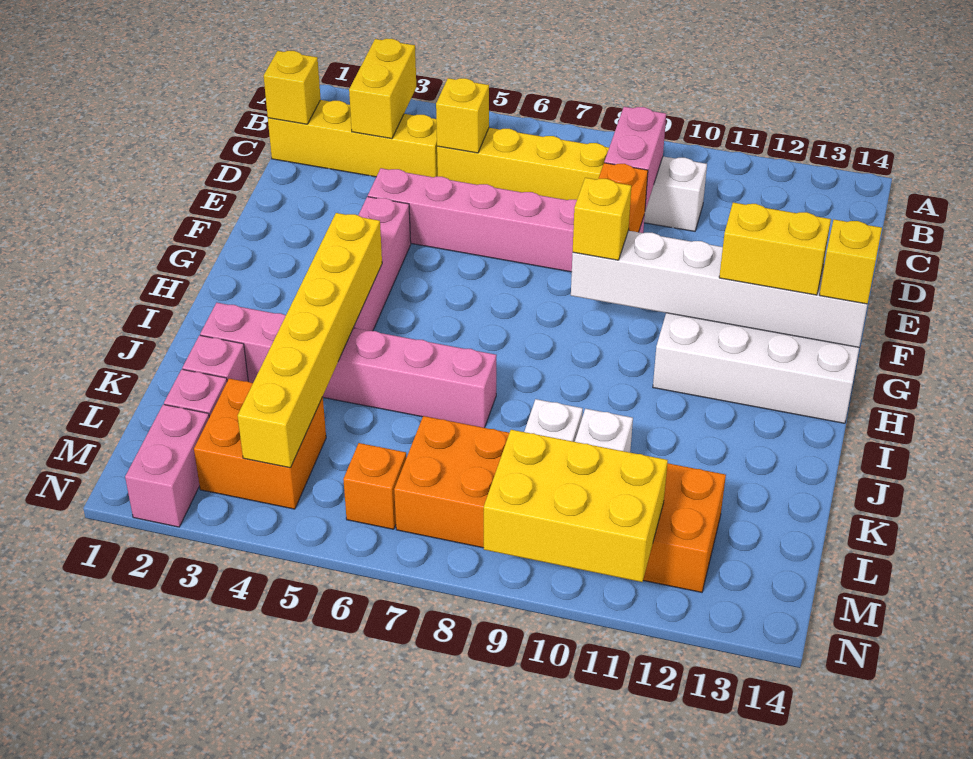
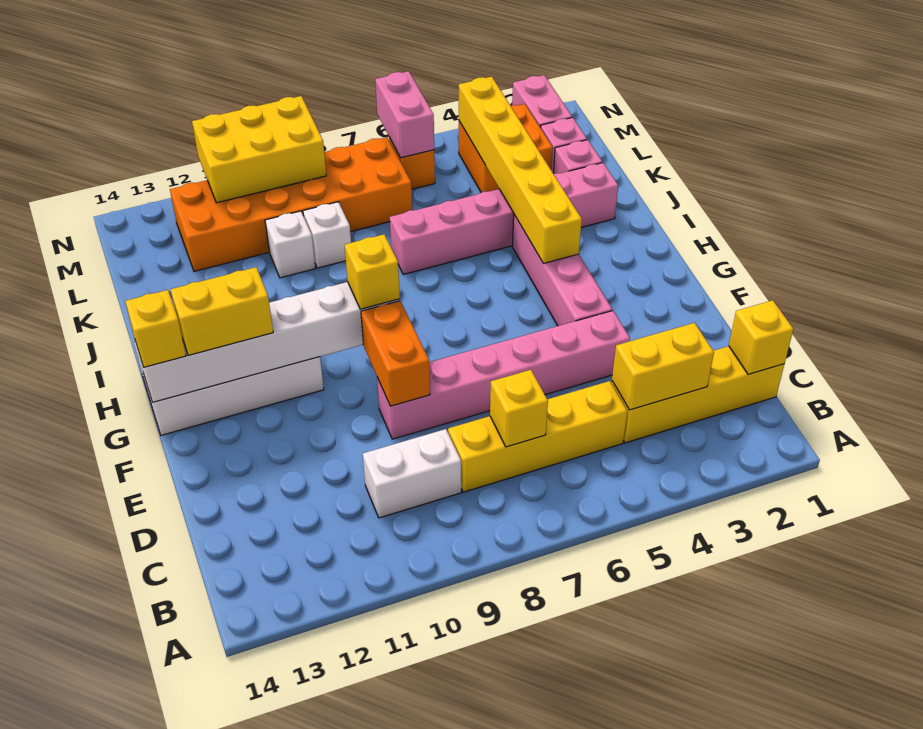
yellow 1x2 brick [349,39,416,139] -> yellow 1x2 brick turned to [612,323,714,410]
yellow 1x1 brick [436,78,489,153] -> yellow 1x1 brick moved to [490,370,548,447]
pink 1x2 brick [604,107,666,210] -> pink 1x2 brick moved to [375,71,434,158]

